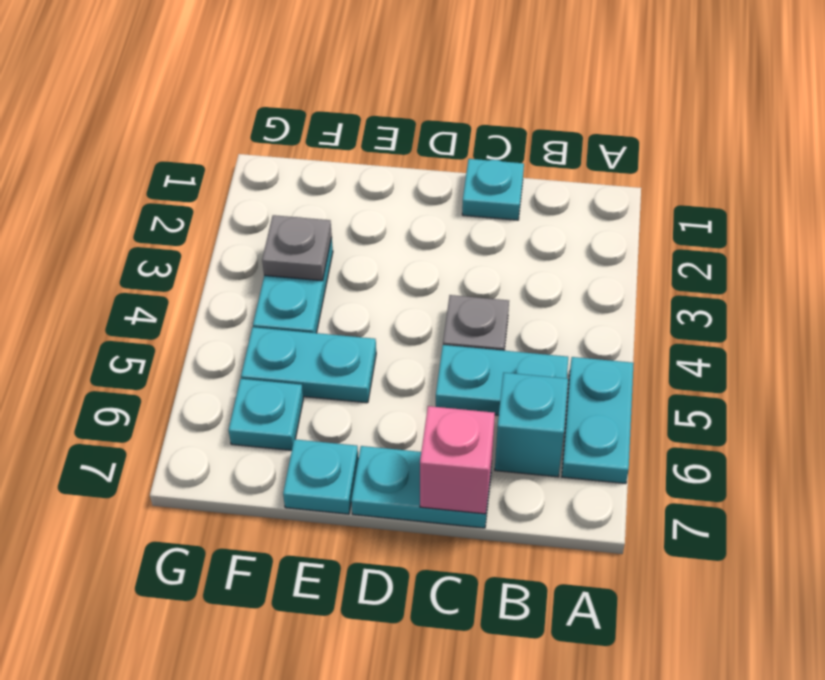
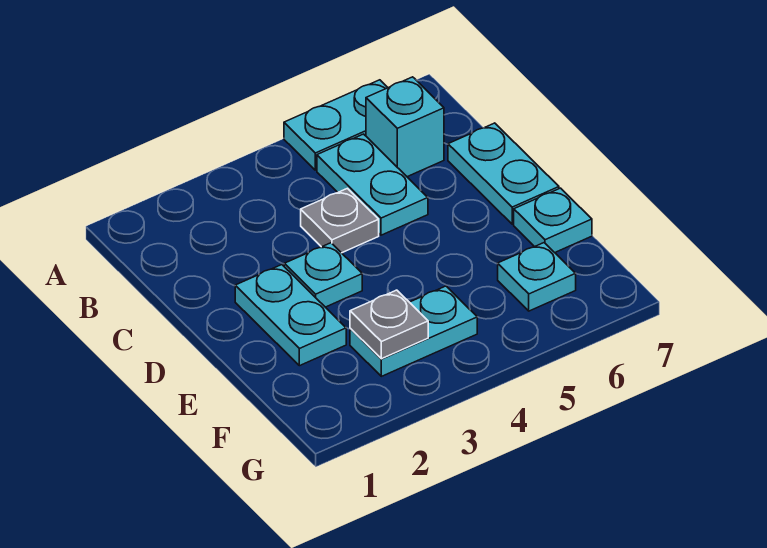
cyan 1x1 plate [462,159,524,220] -> cyan 1x1 plate moved to [284,243,362,307]
pink 1x1 brick [420,406,495,514] -> none
cyan 1x2 plate [241,327,376,403] -> cyan 1x2 plate moved to [235,265,346,366]

